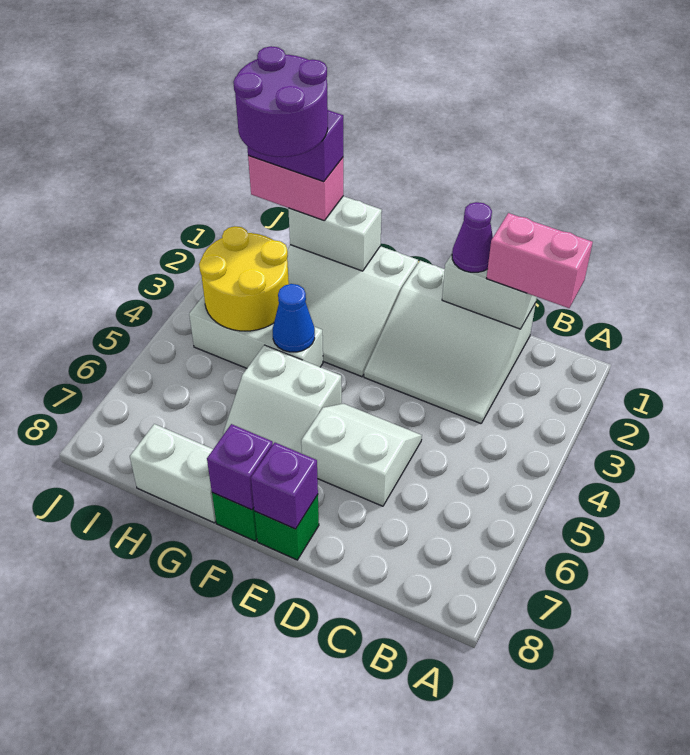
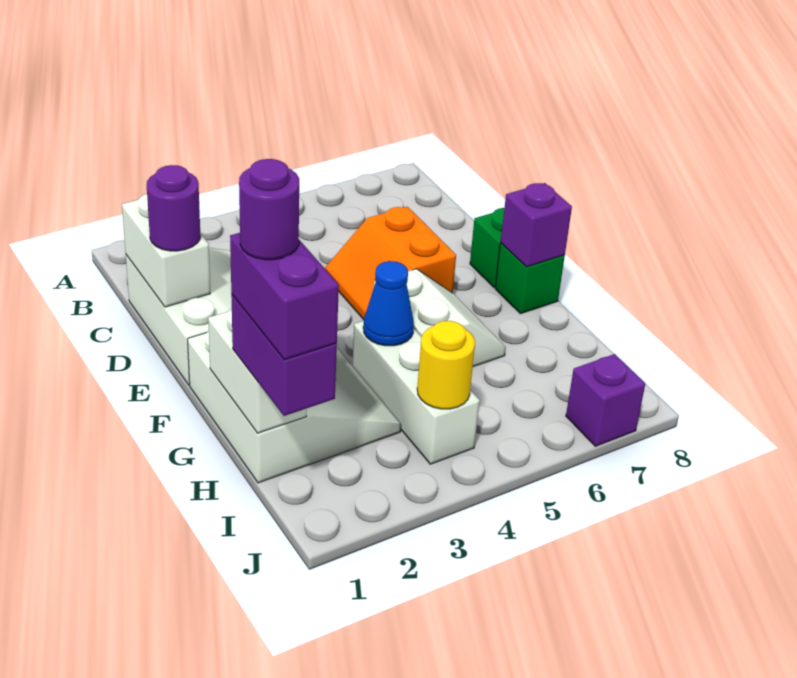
pink 1x2 brick [486,213,593,308] -> none
purple 1x1 cone [452,202,493,272] -> purple 1x1 round brick [147,165,200,251]
white 2x2 slope [301,404,422,506] -> orange 2x2 slope [325,207,456,320]
purple 1x1 brick [251,443,318,529] -> purple 1x1 brick moved to [566,354,645,446]
white 1x2 brick [130,424,216,523] -> none
pink 1x2 brick [248,156,343,221] -> purple 1x2 brick [231,294,337,416]
purple 2x2 round brick [233,46,328,157] -> purple 1x1 round brick [239,159,299,260]
yellow 2x2 round brick [199,226,289,331] -> yellow 1x1 round brick [417,321,475,409]

